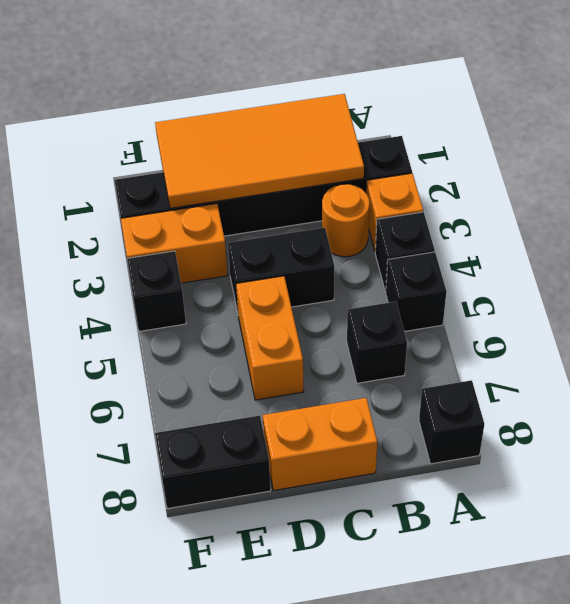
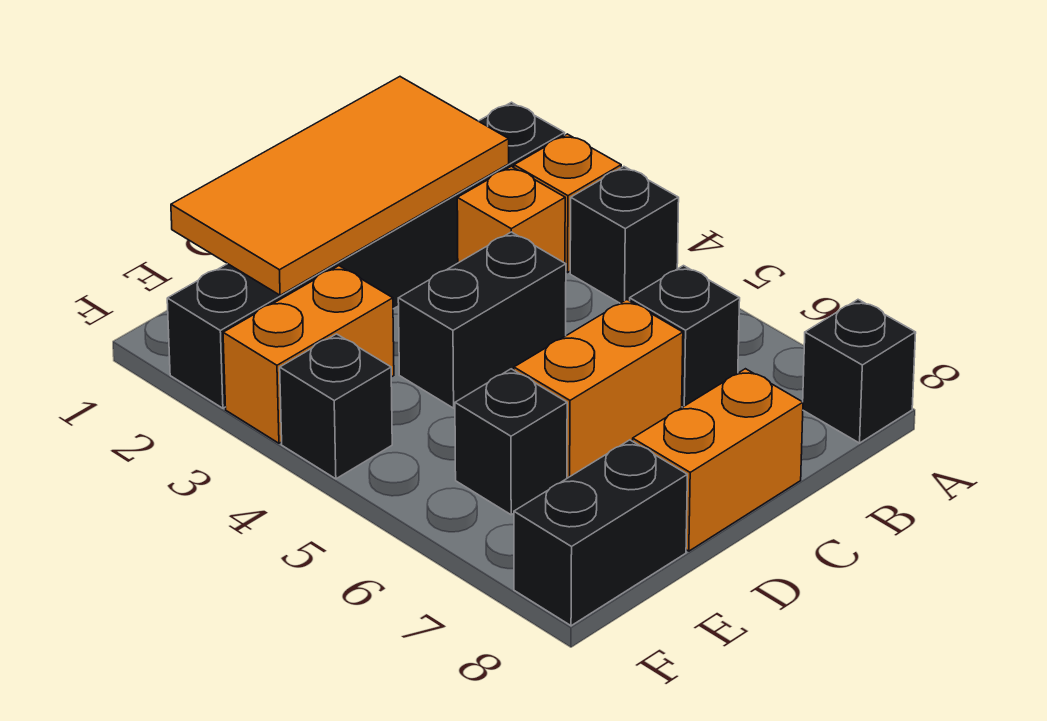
black 1x1 brick [386,252,446,331] -> black 1x1 brick moved to [455,369,567,515]
orange 1x1 round brick [322,184,369,257] -> orange 1x1 brick [457,166,565,263]
orange 1x2 brick [236,276,304,400] -> orange 1x2 brick turned to [514,300,683,478]

